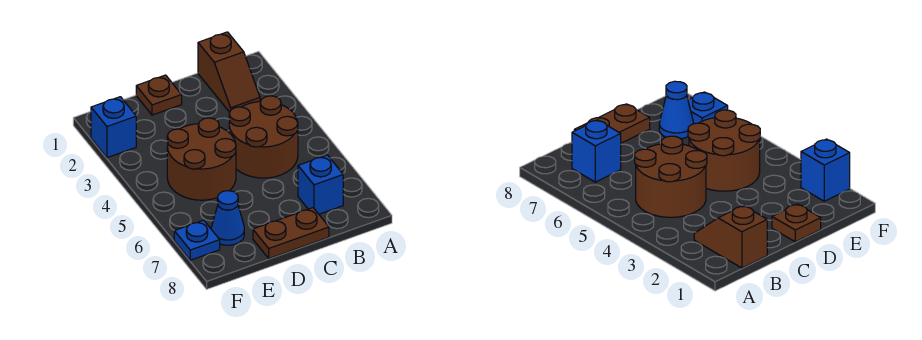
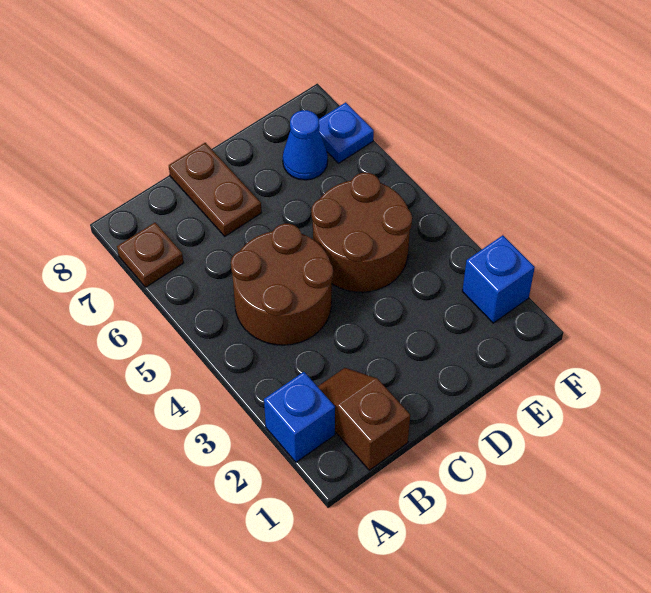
blue 1x1 brick [298,155,343,214] -> blue 1x1 brick moved to [264,372,335,462]
brown 1x2 plate [253,208,329,259] -> brown 1x2 plate turned to [169,143,261,236]
brown 1x1 plate [136,75,182,115] -> brown 1x1 plate moved to [117,223,184,287]

